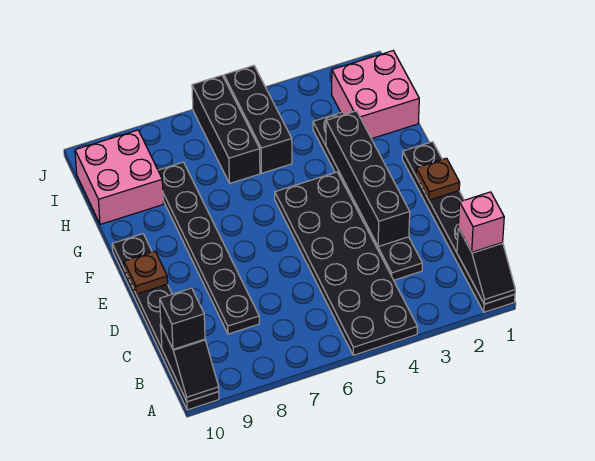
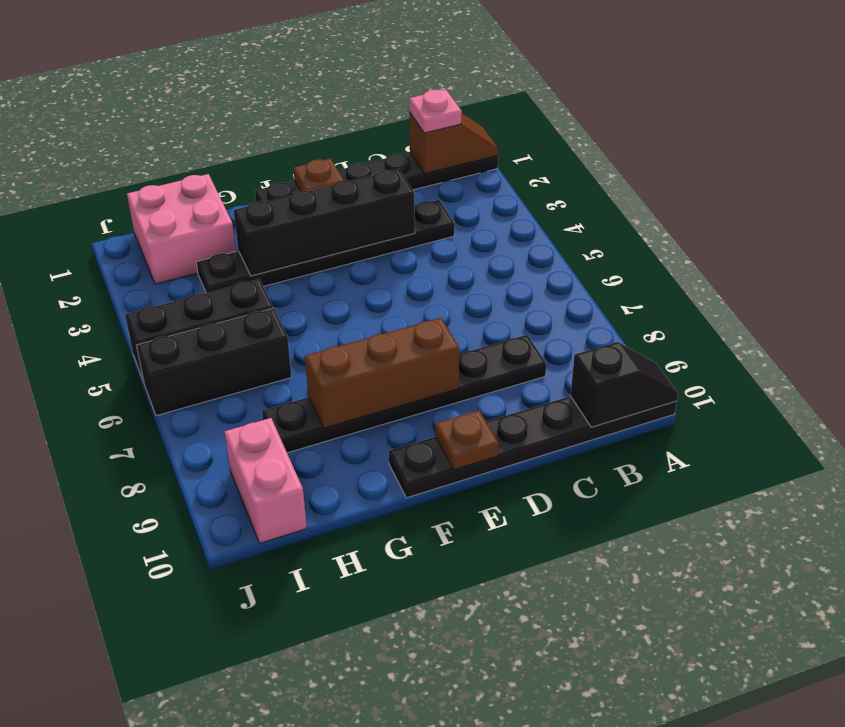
black 1x2 slope [457,228,515,304] -> brown 1x2 slope [410,113,498,174]
black 2x6 plate [275,172,417,355] -> none
pink 1x1 brick [458,192,504,252] -> pink 1x1 plate [409,90,462,133]
black 1x1 brick [160,288,205,349] -> none
none -> brown 1x3 brick [305,318,459,428]
pink 2x2 brick [75,130,163,224] -> pink 1x2 brick [225,418,307,543]

